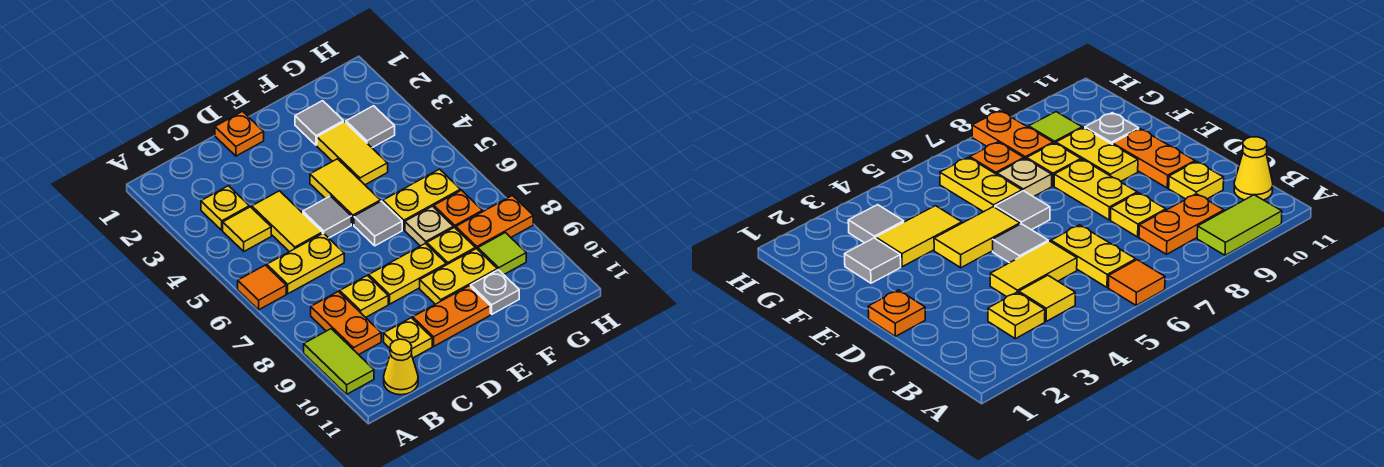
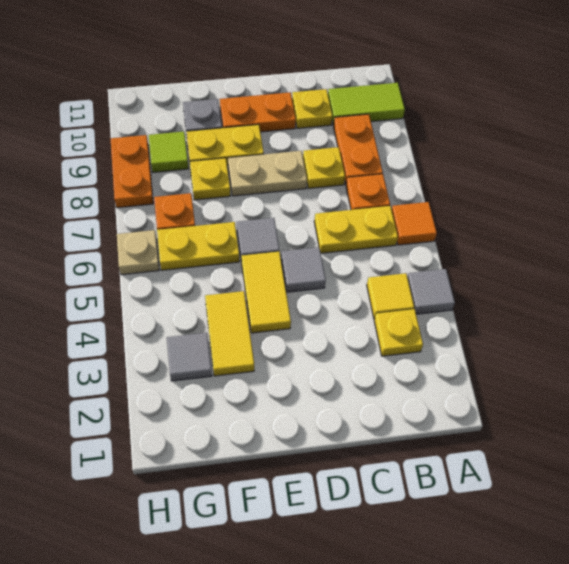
lime 1x2 tile [304,329,374,394] -> lime 1x2 tile turned to [328,83,405,125]
yellow 1x1 cone [384,339,418,395] -> none
yellow 1x2 tile [252,191,322,252] -> none
orange 1x1 plate [215,112,264,156] -> orange 1x1 plate moved to [346,174,390,210]
yellow 1x2 plate [369,243,446,304] -> tan 1x2 plate [228,151,307,196]
grey 1x1 tile [295,101,344,145] -> grey 1x1 tile moved to [407,269,455,314]
tan 1x1 plate [405,206,453,246] -> tan 1x1 plate moved to [117,230,159,275]
orange 1x2 plate [456,196,533,249] -> orange 1x2 plate turned to [111,135,153,208]

